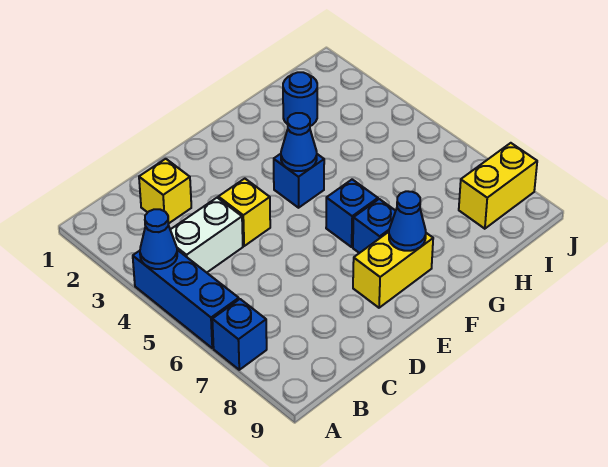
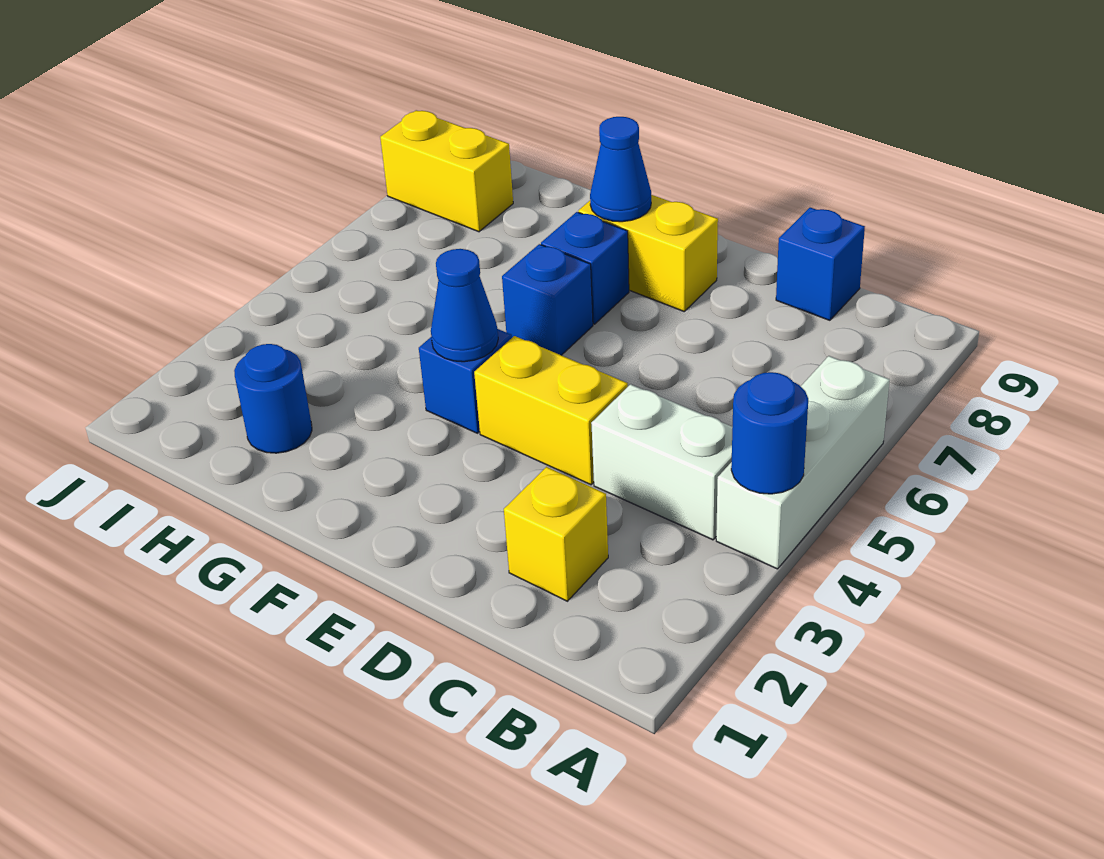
blue 1x3 brick [133,250,239,348] -> white 1x3 brick [716,356,890,569]
blue 1x1 cone [140,209,177,269] -> blue 1x1 round brick [731,372,808,494]
blue 1x1 brick [212,299,267,370] -> blue 1x1 brick moved to [776,208,865,320]
yellow 1x1 brick [218,179,270,246] -> yellow 1x2 brick [474,336,628,485]

